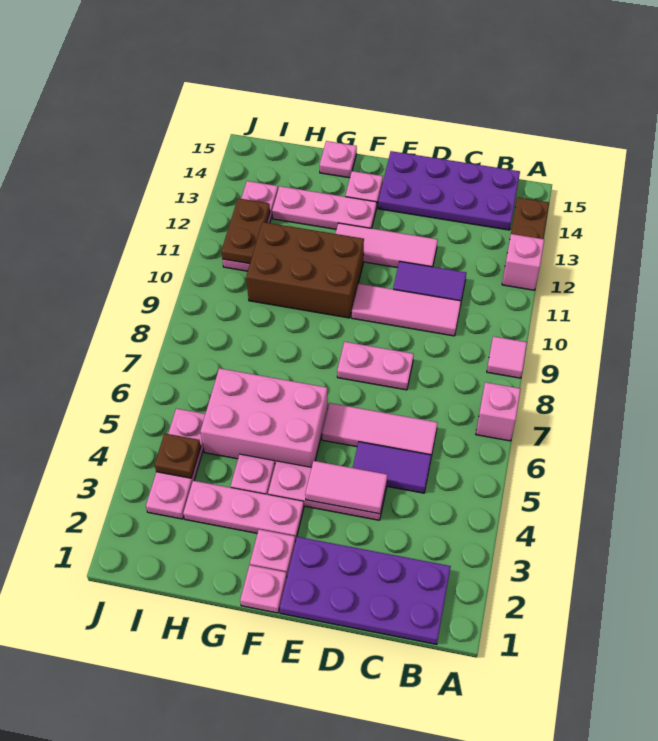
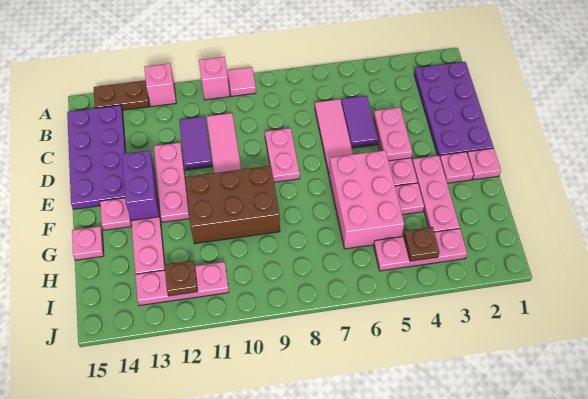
pink 1x1 brick [476,382,521,441] -> pink 1x1 brick moved to [199,57,230,100]
pink 1x2 tile [305,461,387,514] -> pink 1x2 plate [374,107,412,161]
pink 1x3 tile [335,223,438,268] -> pink 1x3 plate [154,143,190,222]
none -> purple 1x2 brick [122,150,159,221]
brown 2x3 brick [246,222,364,318] -> brown 2x3 brick turned to [185,166,280,244]
brown 1x2 plate [221,198,270,264] -> brown 1x1 plate [164,261,198,296]

